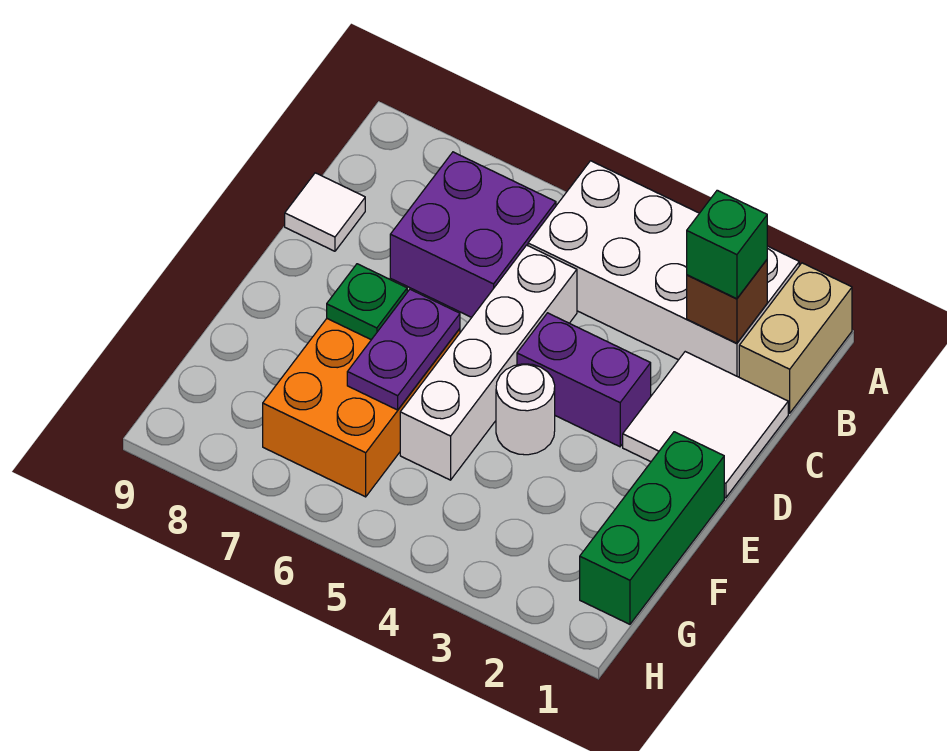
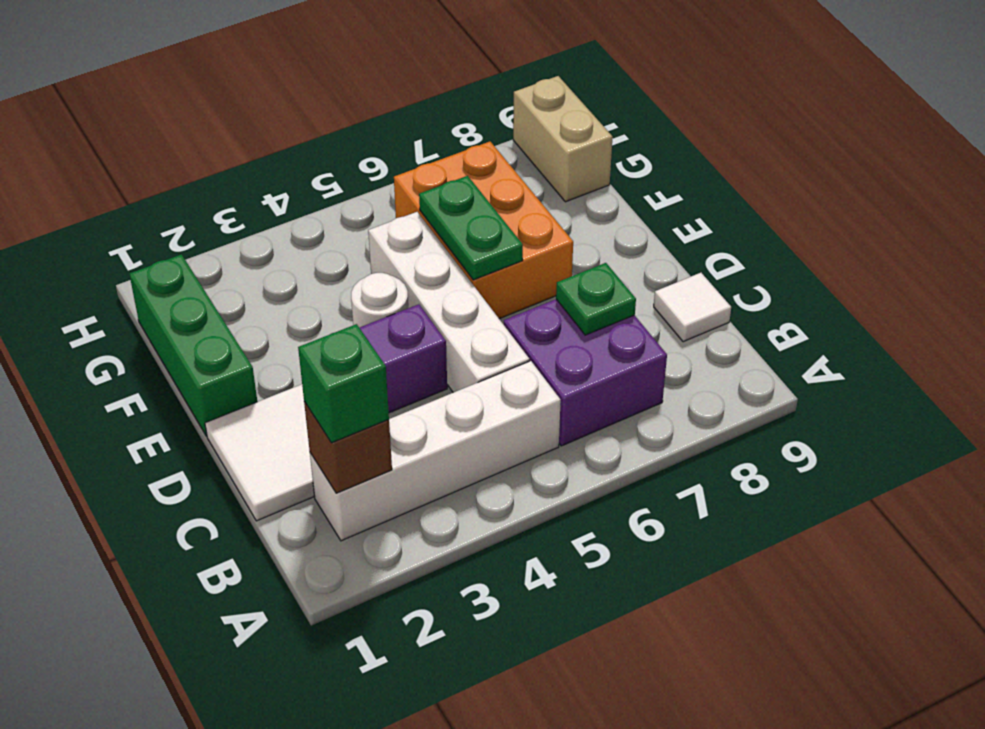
tan 1x2 brick [739,263,852,413] -> tan 1x2 brick moved to [513,76,613,202]
white 2x4 brick [528,161,799,377] -> white 1x4 brick [310,361,561,541]
purple 1x2 plate [347,289,460,410] -> green 1x2 plate [419,176,523,280]
green 1x1 plate [327,264,407,340] -> green 1x1 plate moved to [556,263,636,335]

